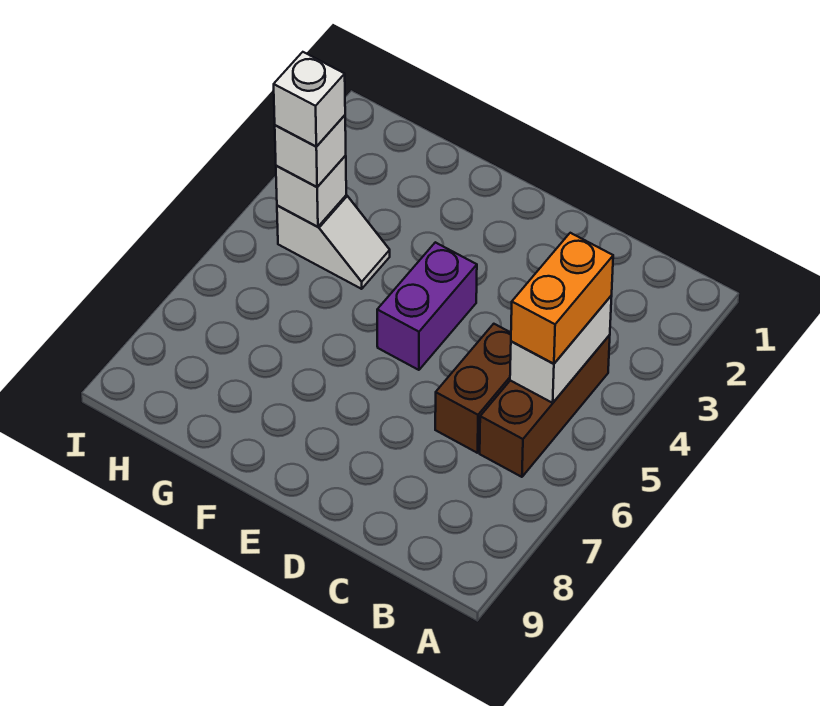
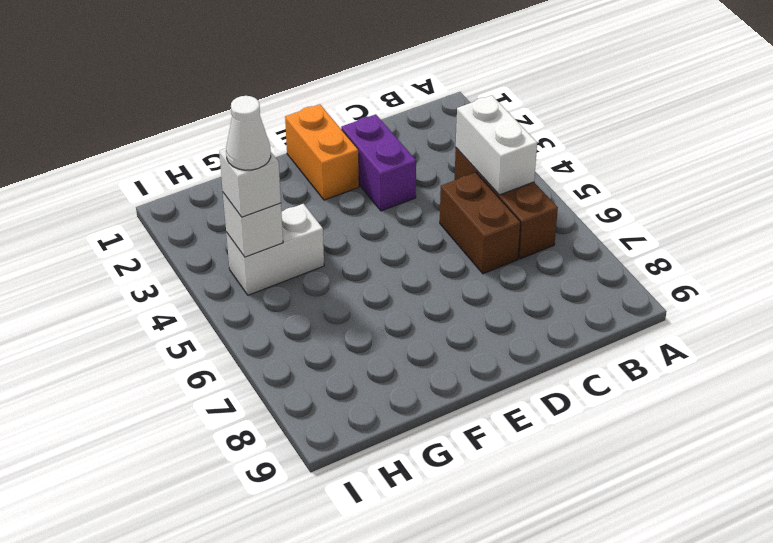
orange 1x2 brick [511,233,613,364] -> orange 1x2 brick moved to [285,104,359,200]
purple 1x2 brick [377,242,477,370] -> purple 1x2 brick moved to [341,114,416,211]
white 1x2 slope [277,195,390,289] -> white 1x2 brick [226,204,324,295]
white 1x1 brick [274,52,345,147] -> white 1x1 cone [226,96,271,170]

